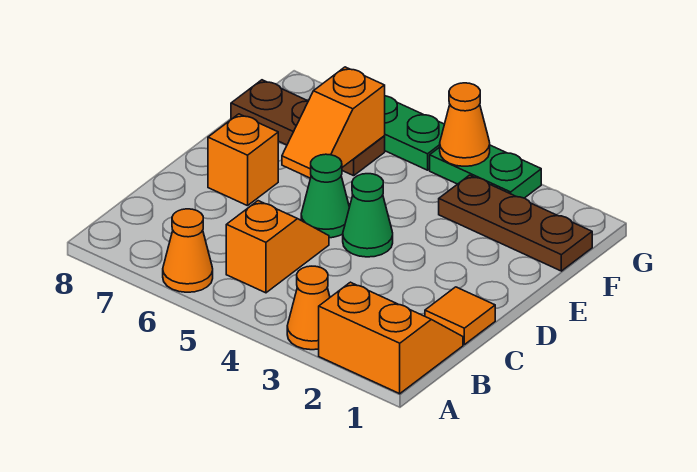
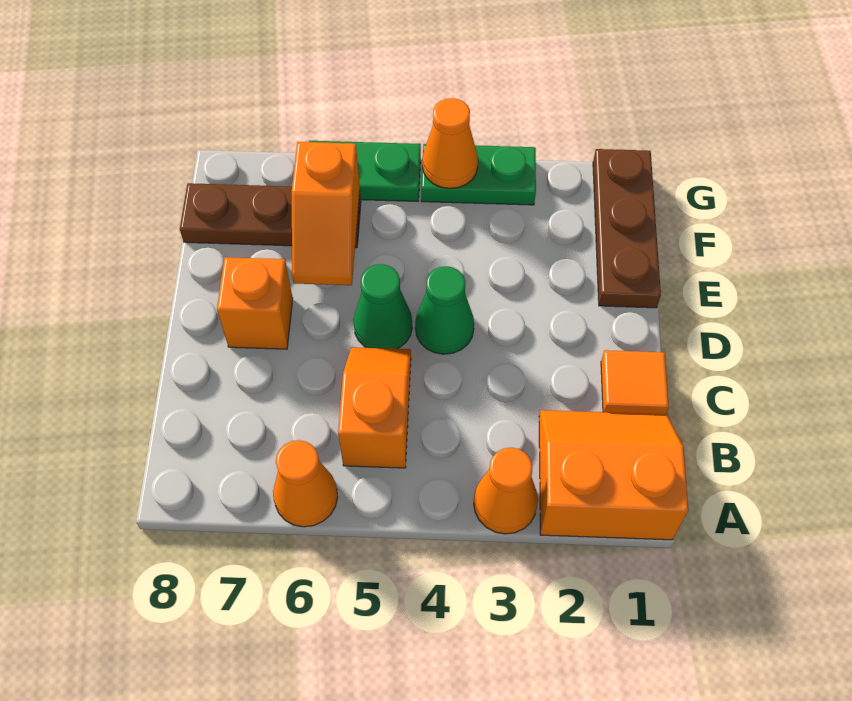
brown 1x3 plate [439,175,592,271] -> brown 1x3 plate turned to [593,149,661,308]

